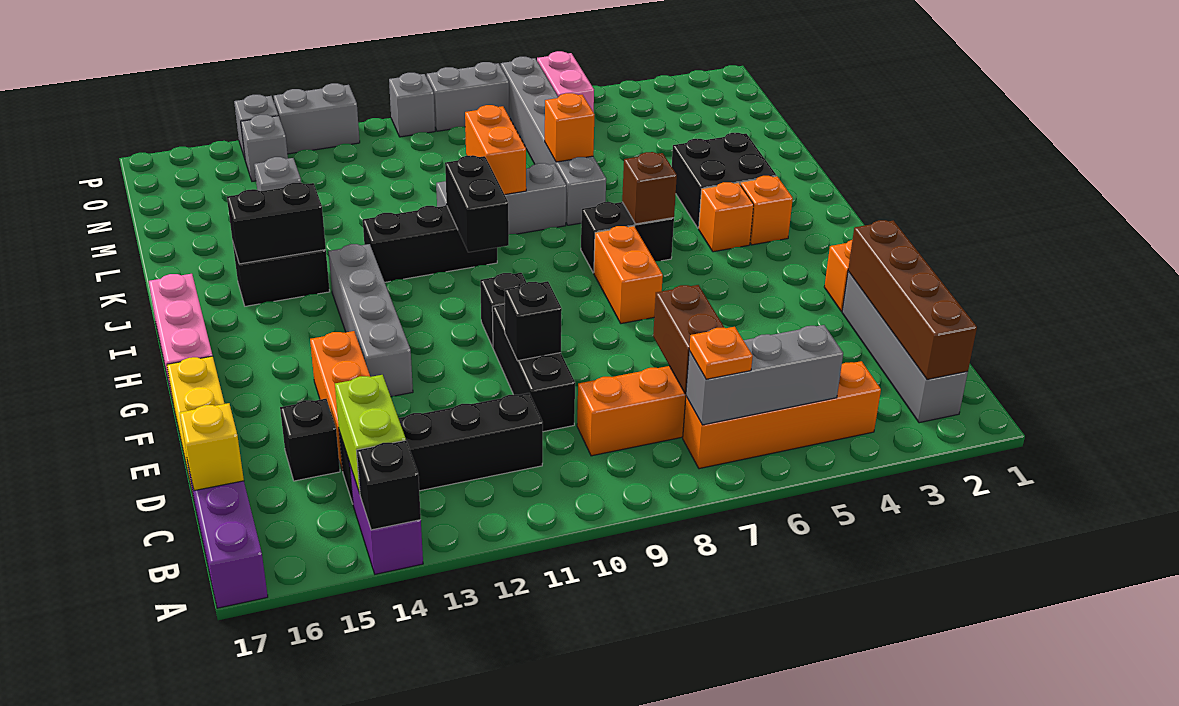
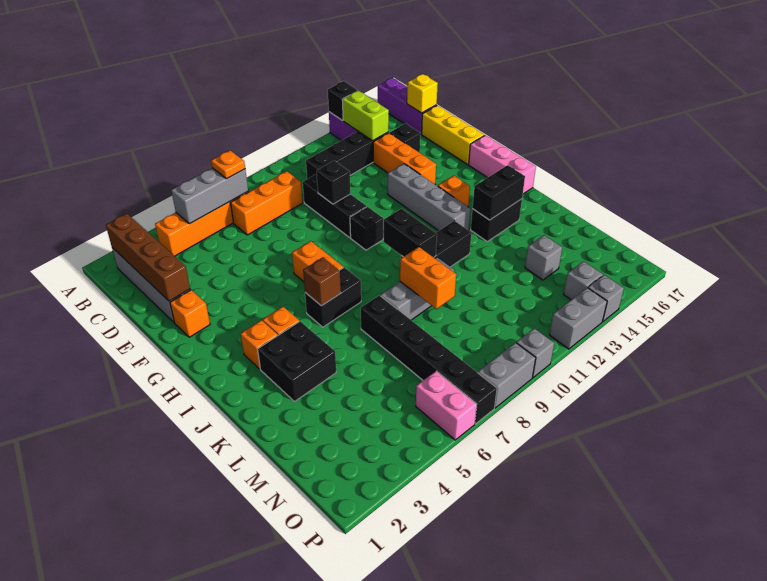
brown 1x2 brick [653,285,725,394] -> none
grey 1x6 brick [501,57,606,225] -> black 1x6 brick [361,295,497,424]
orange 1x1 brick [545,93,595,162] -> orange 1x1 brick moved to [438,176,470,207]

